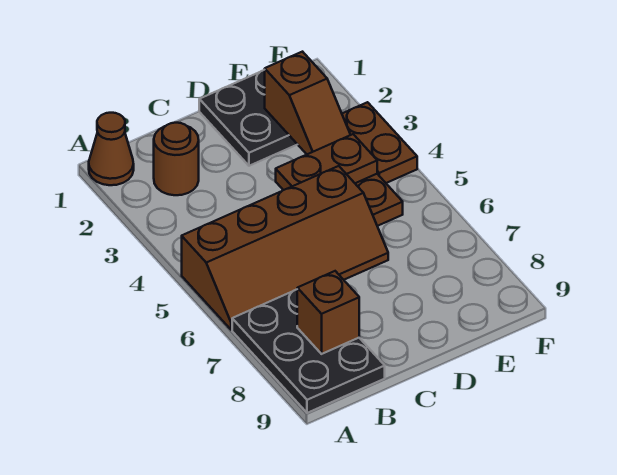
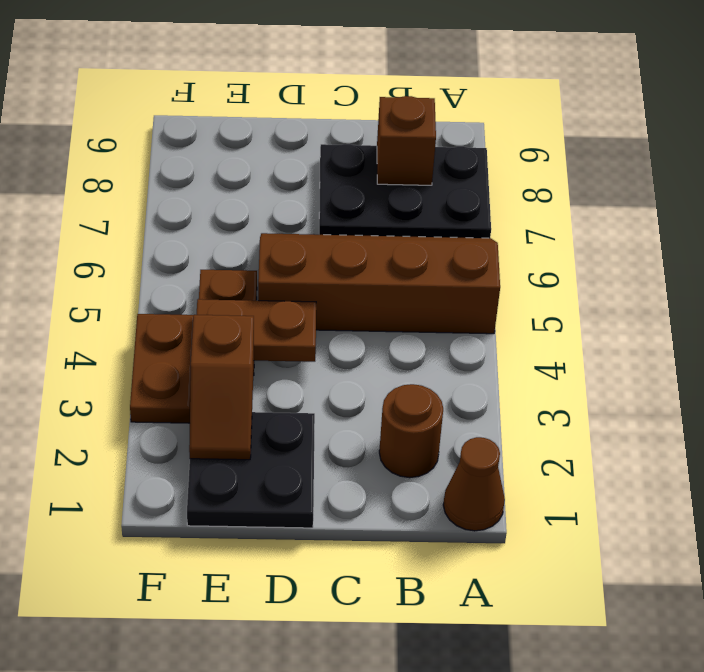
black 2x3 plate [232,290,385,413] -> black 2x3 plate turned to [319,144,491,238]
brown 1x2 slope [265,52,350,154] -> brown 1x2 slope turned to [189,315,254,460]

